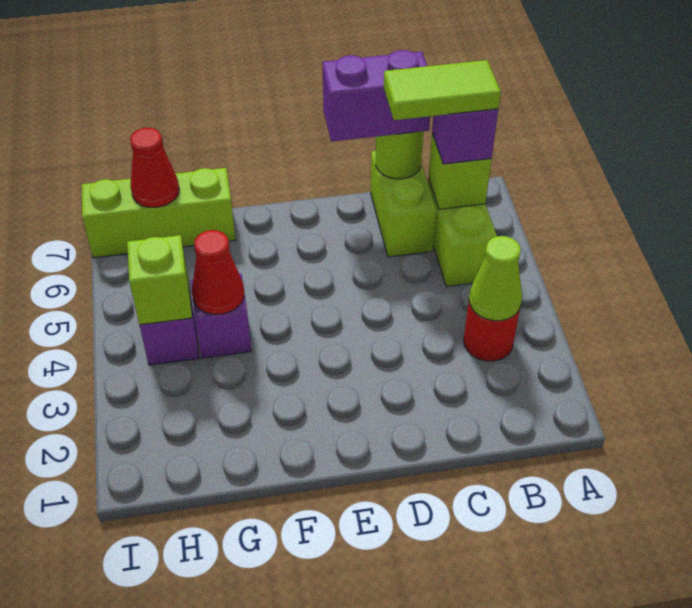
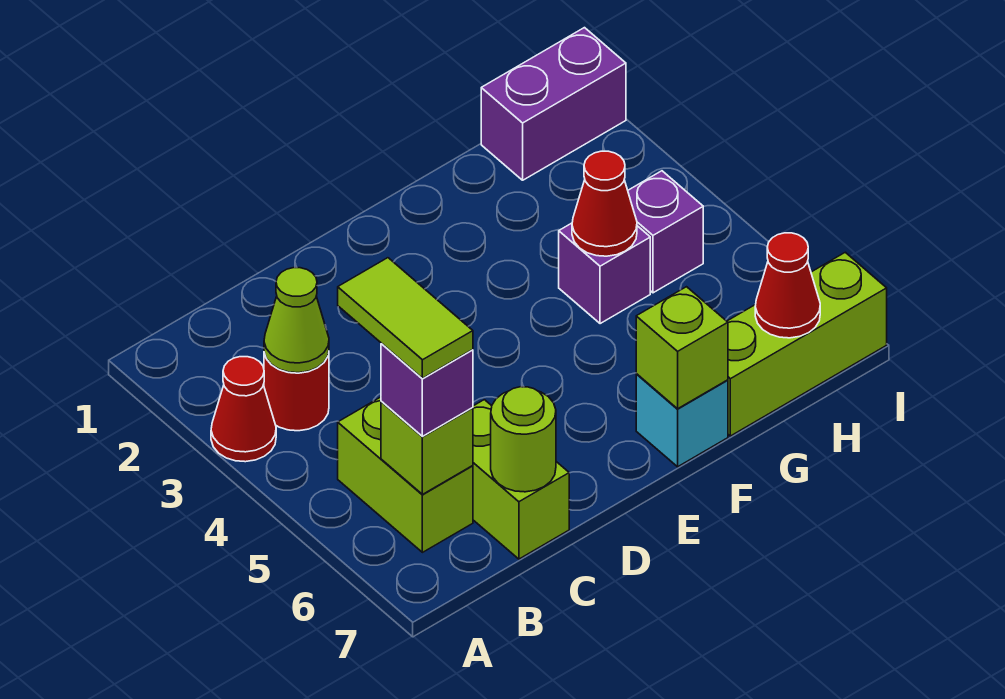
none -> red 1x1 cone [211,357,276,462]
lime 1x2 tile [384,60,501,120] -> lime 1x2 tile turned to [338,258,473,378]
purple 1x2 brick [322,50,430,142] -> purple 1x2 brick moved to [481,28,626,180]
none -> cyan 1x1 brick [636,374,728,467]
lime 1x1 brick [127,235,192,325] -> lime 1x1 brick moved to [636,287,728,409]

